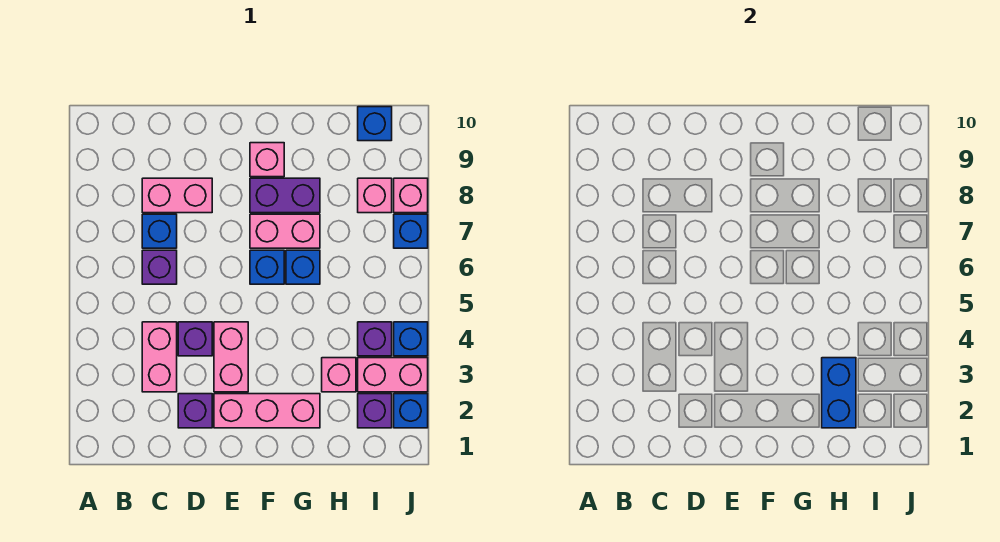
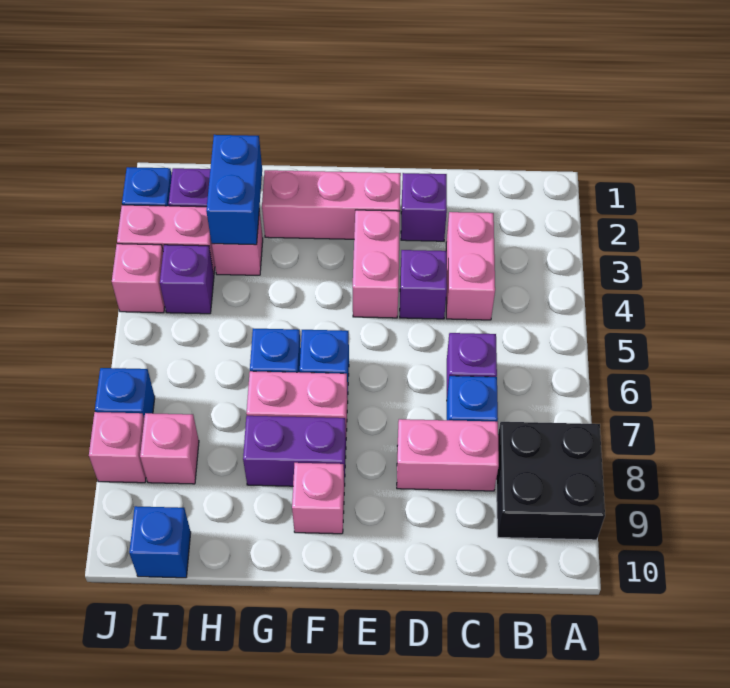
none -> black 2x2 brick [496,422,605,540]
blue 1x1 brick [394,322,428,356] -> pink 1x1 brick [112,244,165,313]

